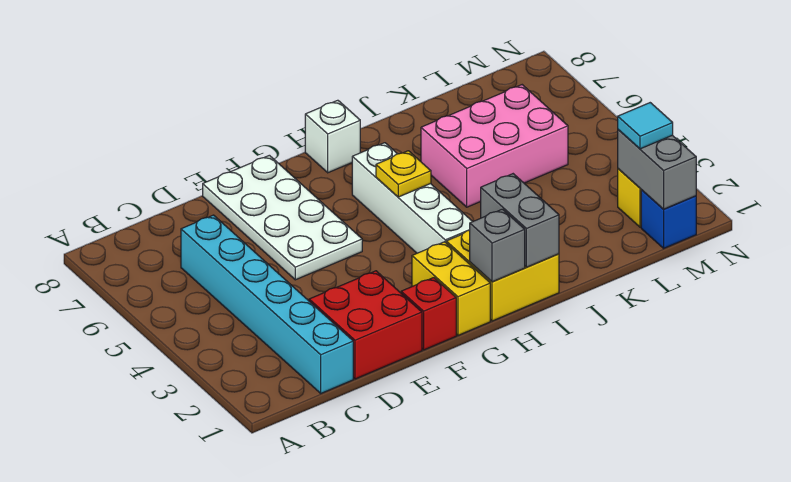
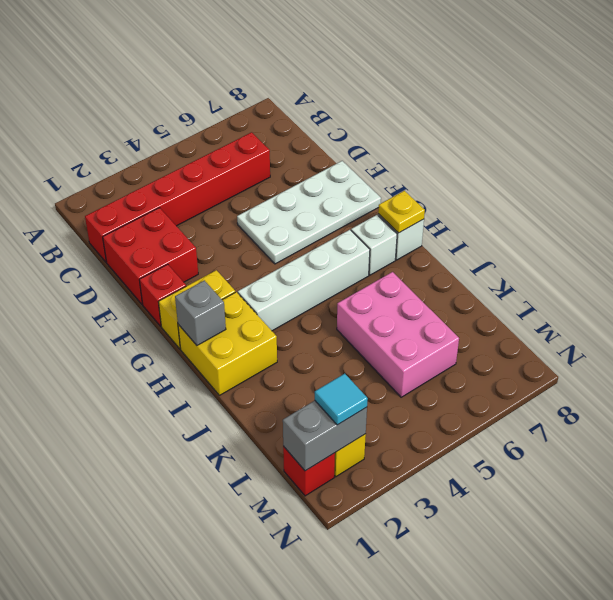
cyan 1x6 brick [181,215,353,393] -> red 1x6 brick [85,132,270,262]
yellow 1x1 plate [376,151,431,197] -> yellow 1x1 plate moved to [378,191,425,233]
none -> white 1x1 brick [351,215,397,275]
grey 1x2 brick [481,174,559,267] -> none
blue 1x1 brick [641,190,696,248] -> red 1x1 brick [283,446,335,496]

